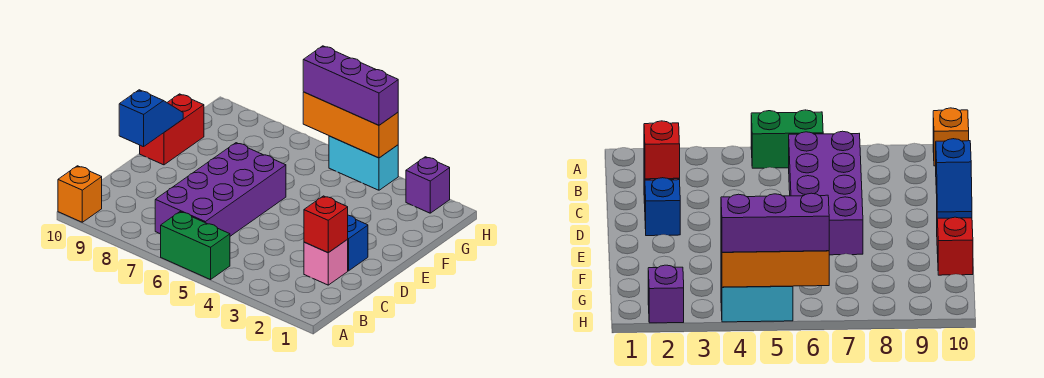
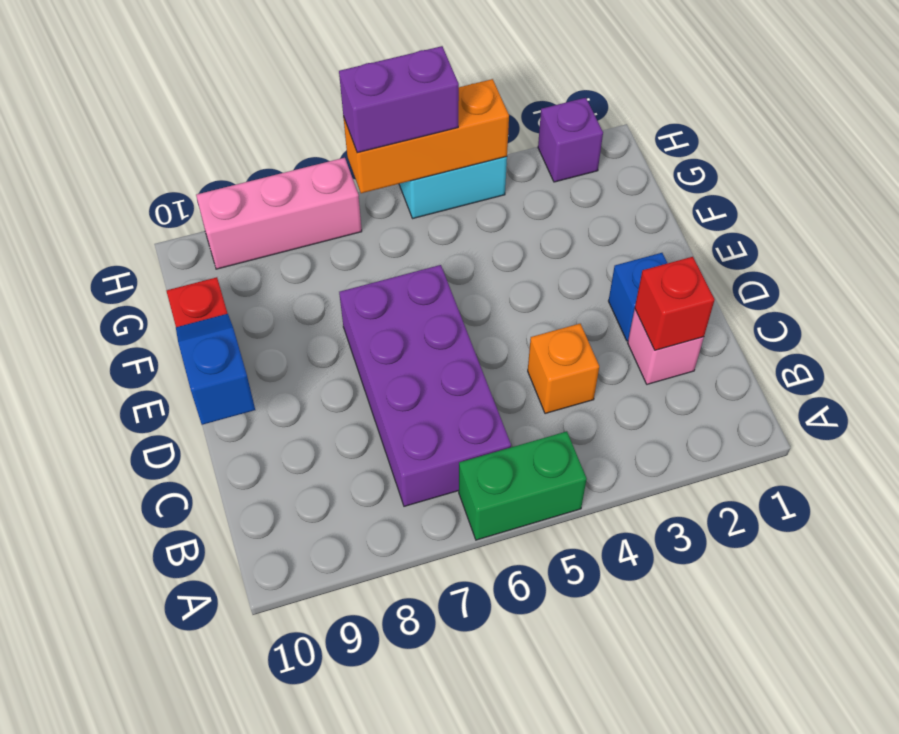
orange 1x1 brick [58,166,102,222] -> orange 1x1 brick moved to [528,324,599,414]
purple 1x3 brick [303,46,398,125] -> purple 1x2 brick [339,46,459,153]
none -> pink 1x3 brick [196,158,362,269]

